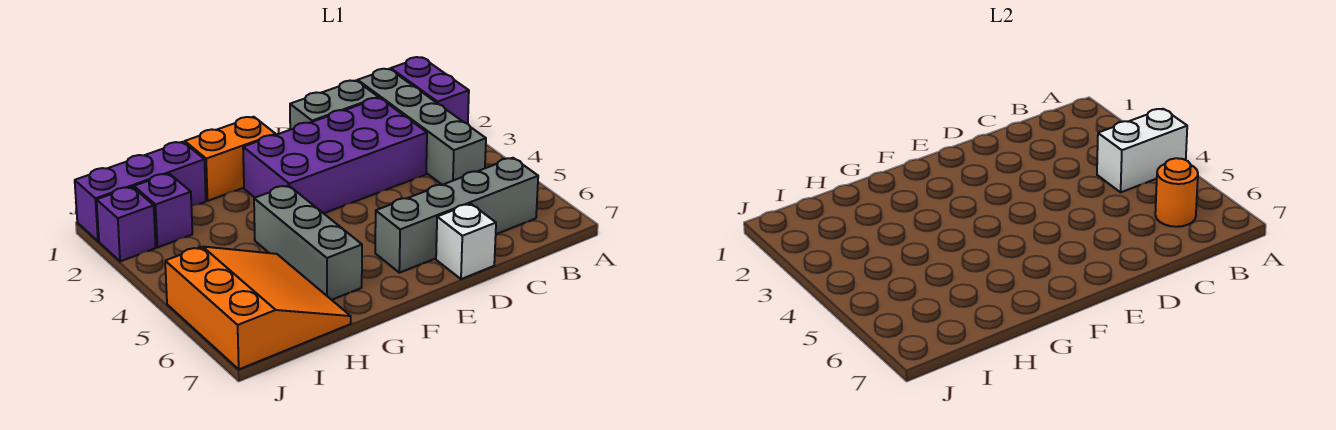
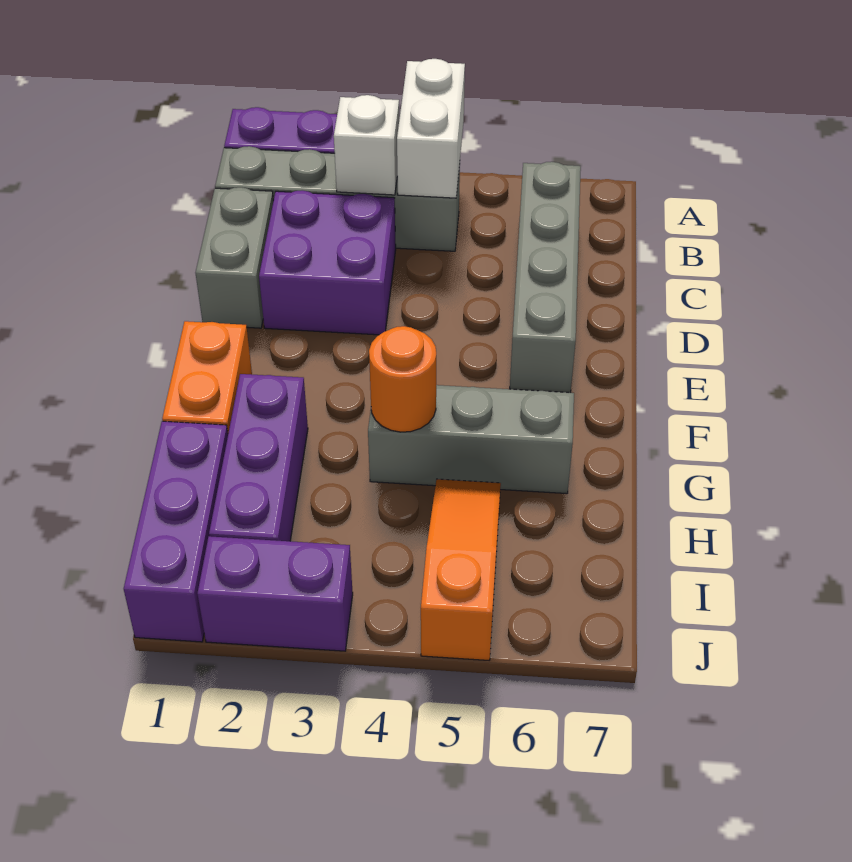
orange 1x1 round brick [1155,158,1198,227] -> orange 1x1 round brick moved to [369,326,436,432]
purple 2x4 brick [243,98,427,213] -> purple 2x2 brick [259,190,396,335]
white 1x1 brick [436,204,496,279] -> white 1x1 brick moved to [334,95,399,195]
orange 3x3 slope [165,247,351,369] -> orange 1x3 slope [421,479,501,660]
purple 1x1 brick [134,174,192,247] -> purple 1x3 brick [209,374,308,541]
purple 1x1 brick [97,187,156,261] -> purple 1x2 brick [197,536,353,651]

